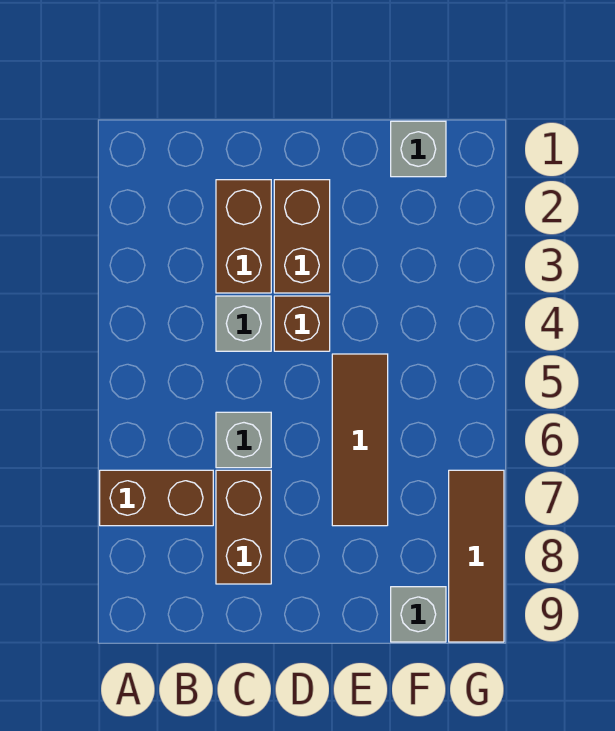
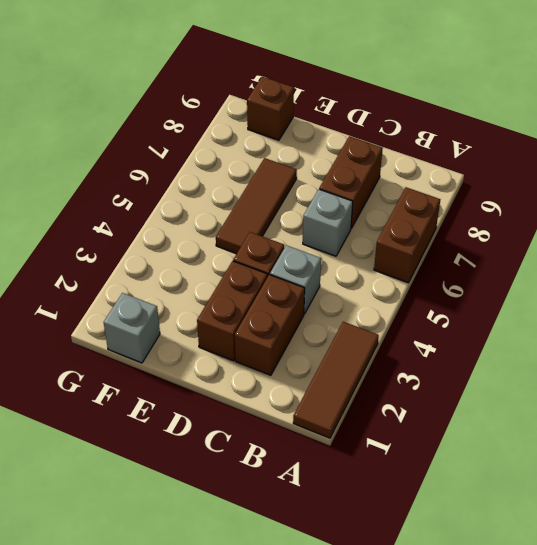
brown 1x2 brick [100,470,213,526] -> brown 1x2 brick turned to [374,187,440,283]
grey 1x1 brick [391,587,446,642] -> brown 1x1 brick [247,77,294,140]
brown 1x3 tile [449,470,504,642] -> brown 1x3 tile moved to [293,322,379,438]

